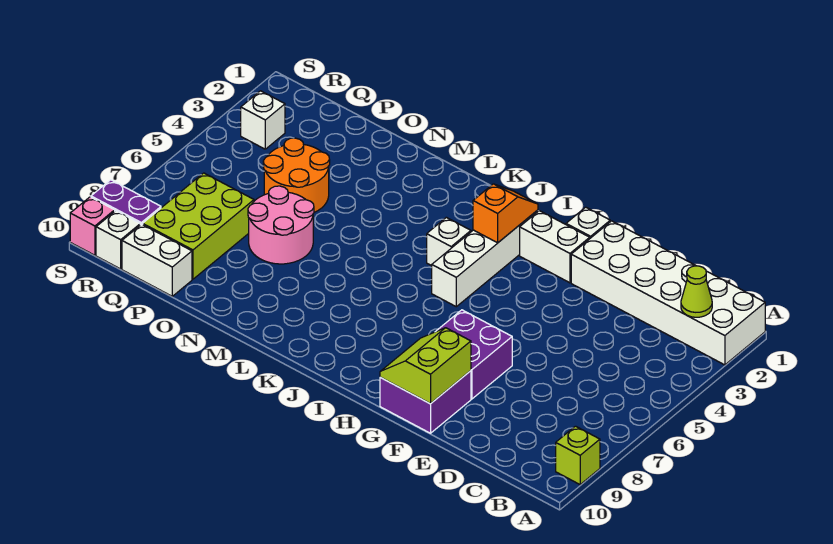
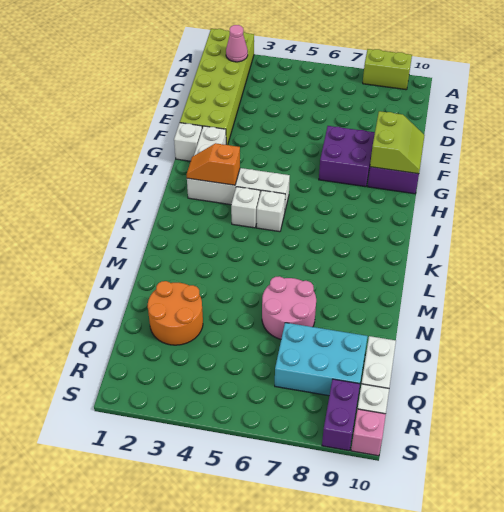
white 2x6 brick [571,221,765,365] -> lime 2x6 brick [180,29,254,145]
lime 1x1 brick [556,426,600,484] -> lime 1x2 brick [363,49,412,90]
lime 1x1 cone [681,266,712,317] -> pink 1x1 cone [226,25,248,62]
lime 2x2 slope [380,328,471,404] -> lime 2x2 slope turned to [370,111,425,174]
orange 2x2 round brick [263,138,330,212] -> orange 2x2 round brick moved to [148,281,203,345]
lime 2x3 brick [143,173,254,279] -> cyan 2x3 brick [275,323,368,396]
white 1x1 brick [241,91,285,149] -> white 1x1 brick moved to [257,190,285,232]

